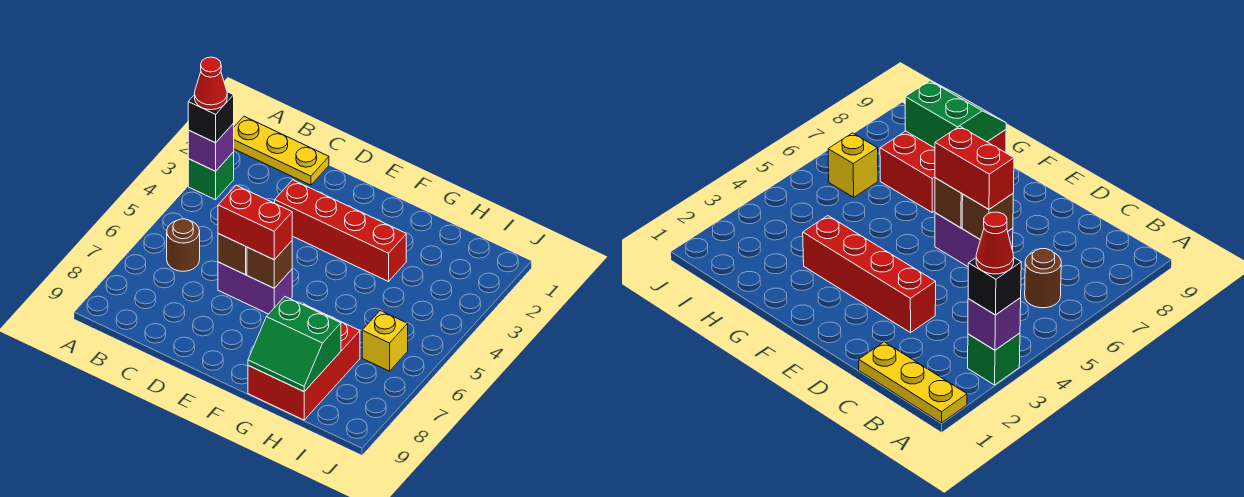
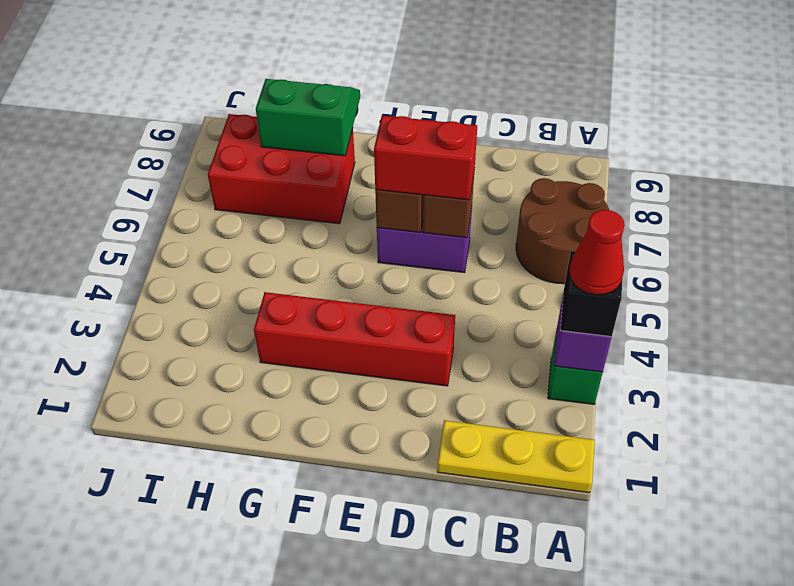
brown 1x1 round brick [167,219,200,271] -> brown 2x2 round brick [516,178,609,284]
red 2x3 brick [248,304,360,420] -> red 2x3 brick turned to [208,114,355,224]
yellow 1x1 brick [362,311,408,371] -> none

